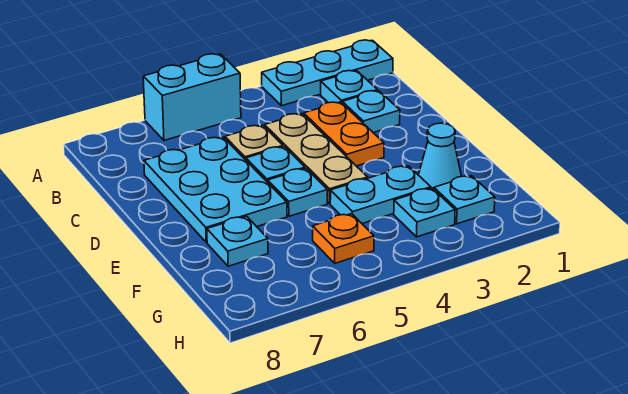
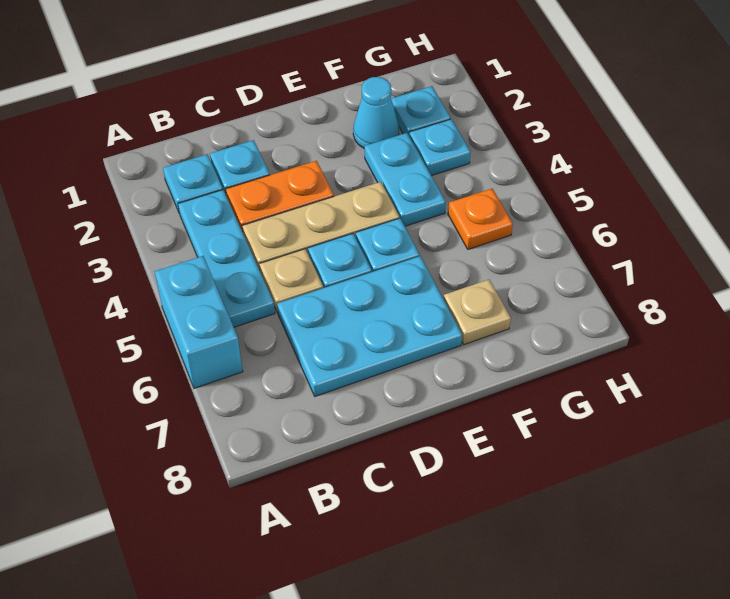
cyan 1x3 plate [262,40,393,106] -> cyan 1x3 plate moved to [178,190,275,327]
cyan 1x1 plate [207,216,268,266] -> tan 1x1 plate [444,280,511,345]

